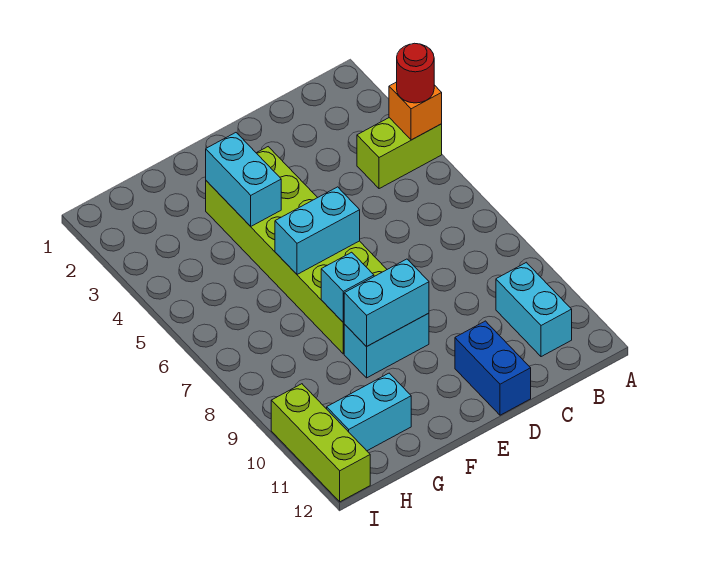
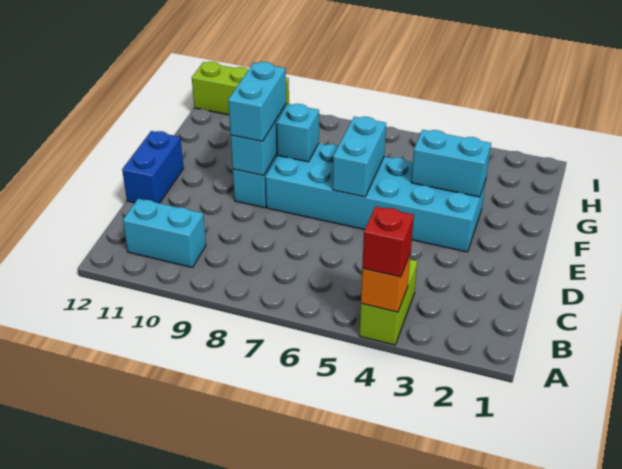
red 1x1 round brick [397,43,434,103] -> red 1x1 brick [362,206,414,277]
blue 1x2 brick [455,321,531,415] -> blue 1x2 brick turned to [122,131,184,203]
lime 2x6 brick [206,147,387,354] -> cyan 2x6 brick [265,144,486,252]
cyan 1x2 brick [327,373,411,451] -> cyan 1x2 brick moved to [228,62,286,141]

